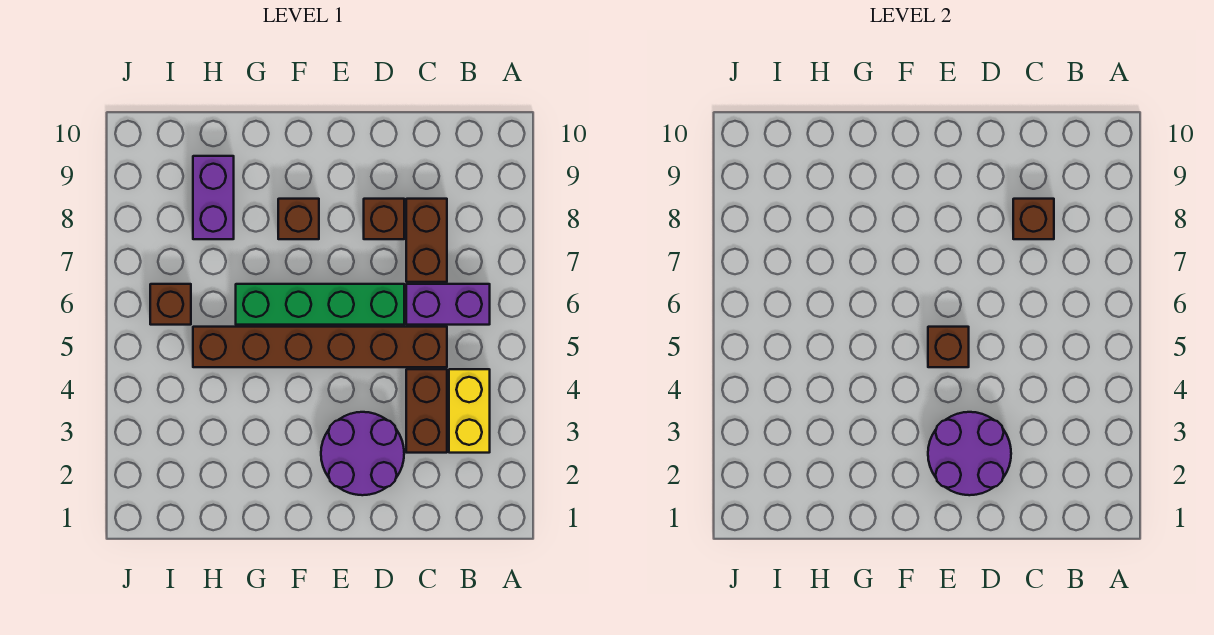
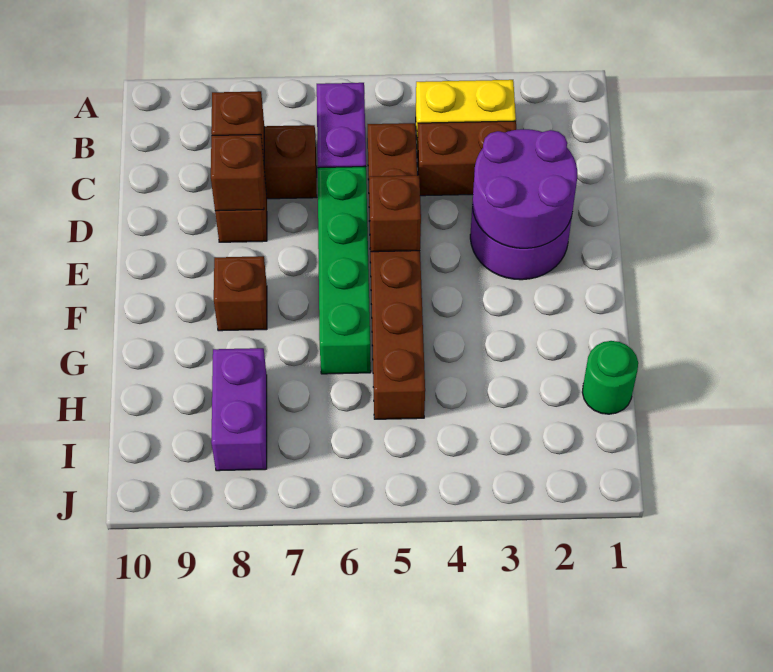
none -> green 1x1 round brick [582,341,638,414]
purple 1x2 brick [193,156,234,239] -> purple 1x2 brick turned to [211,348,267,471]
brown 1x1 brick [150,284,191,325] -> brown 1x1 brick moved to [211,135,264,211]

